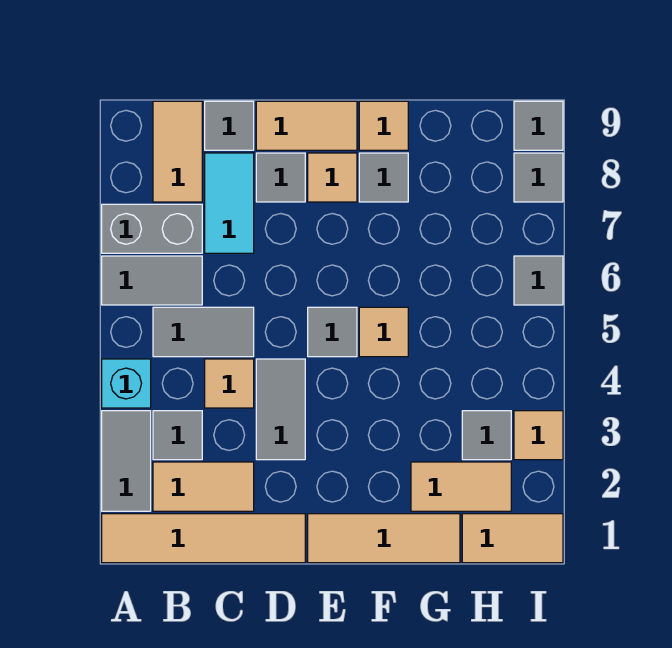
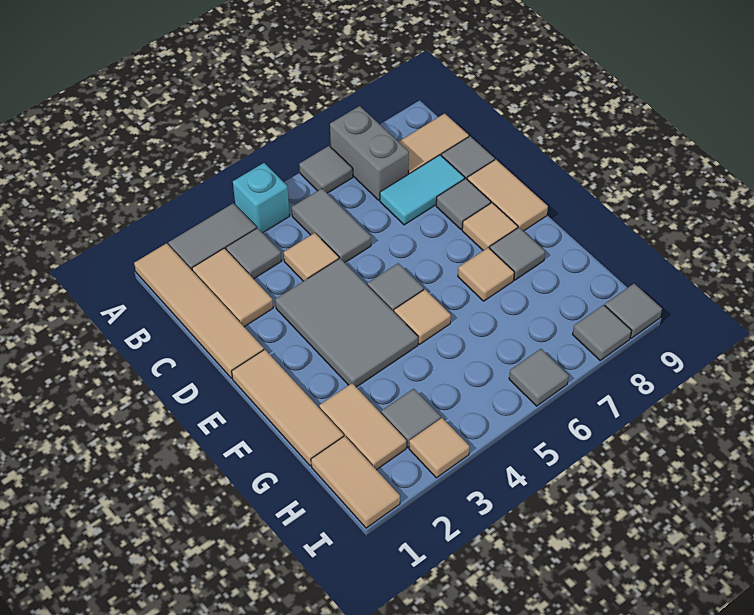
grey 1x2 tile [102,256,202,305] -> grey 1x1 tile [299,146,353,193]
grey 1x2 tile [256,359,305,460] -> grey 2x3 tile [275,258,418,387]
tan 1x1 tile [359,101,408,150] -> tan 1x1 tile moved to [458,248,514,301]

